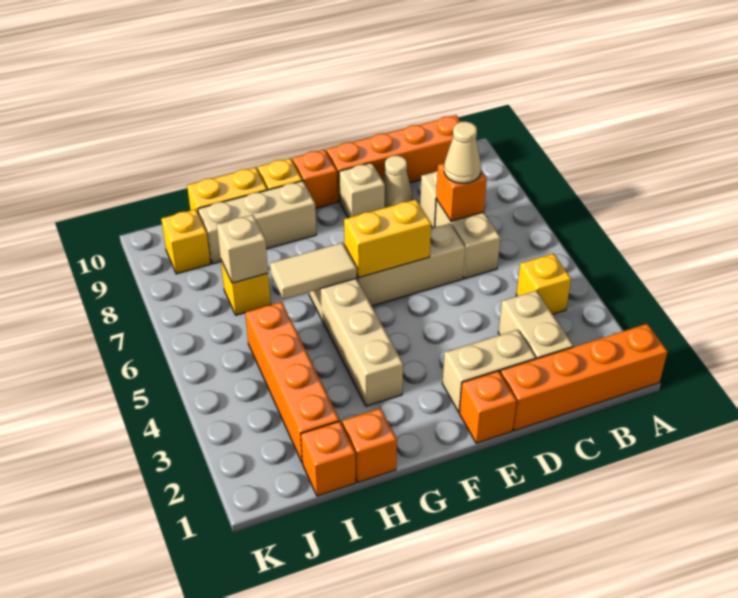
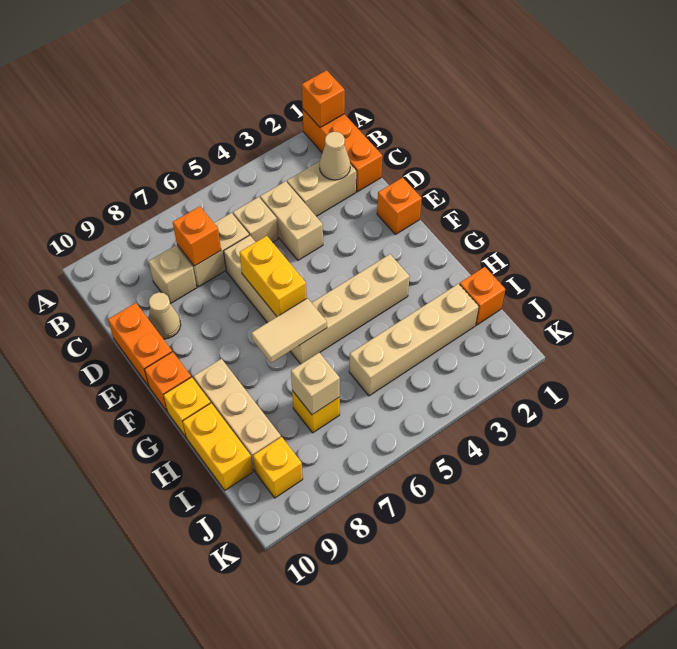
orange 1x4 brick [500,324,667,431] -> orange 1x3 brick [303,109,382,192]
yellow 1x1 brick [516,254,571,314] -> none
orange 1x4 brick [326,115,461,202] -> orange 1x2 brick [108,303,172,386]
tan 1x1 cone [444,121,481,183] -> tan 1x1 cone moved to [319,132,350,180]
tan 1x2 brick [442,330,536,412] -> tan 1x2 brick moved to [260,181,323,260]
tan 1x1 brick [339,163,385,218] -> tan 1x1 brick moved to [233,197,278,242]
tan 1x2 tile [270,243,357,299] -> tan 1x2 tile turned to [251,298,327,363]
orange 1x1 brick [342,408,397,483] -> orange 1x1 brick moved to [302,70,345,128]
orange 1x4 brick [245,302,339,463] -> tan 1x4 brick [349,284,479,396]

